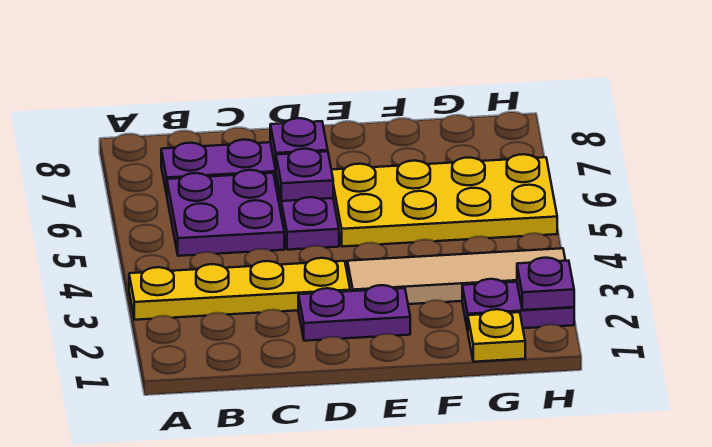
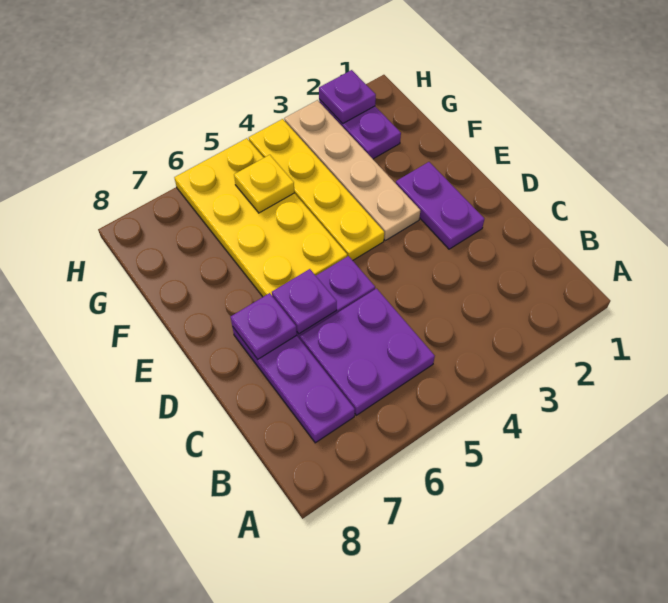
yellow 1x4 plate [129,258,350,320] -> yellow 1x4 plate moved to [249,119,384,260]
tan 1x4 tile [347,248,565,304] -> tan 1x4 plate [284,100,420,241]
yellow 1x1 plate [468,309,525,362] -> yellow 1x1 plate moved to [234,155,294,213]

